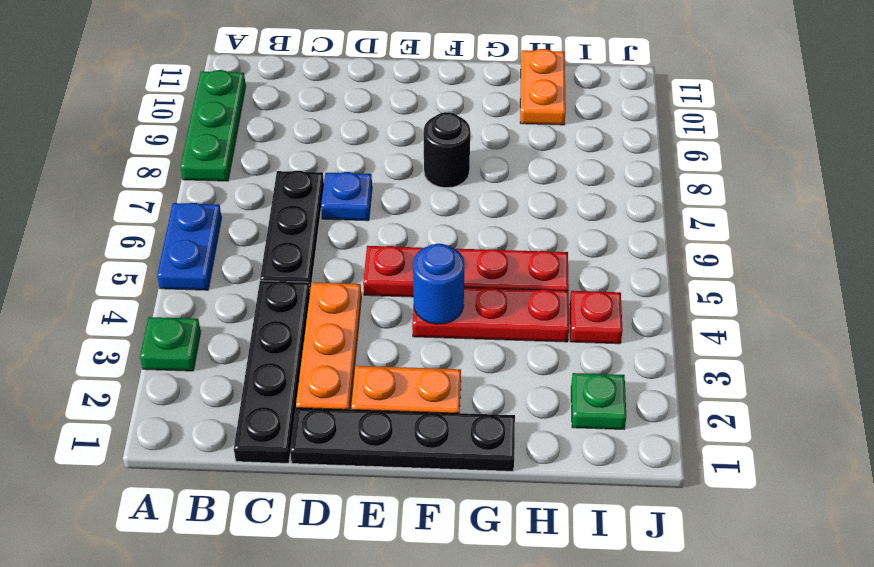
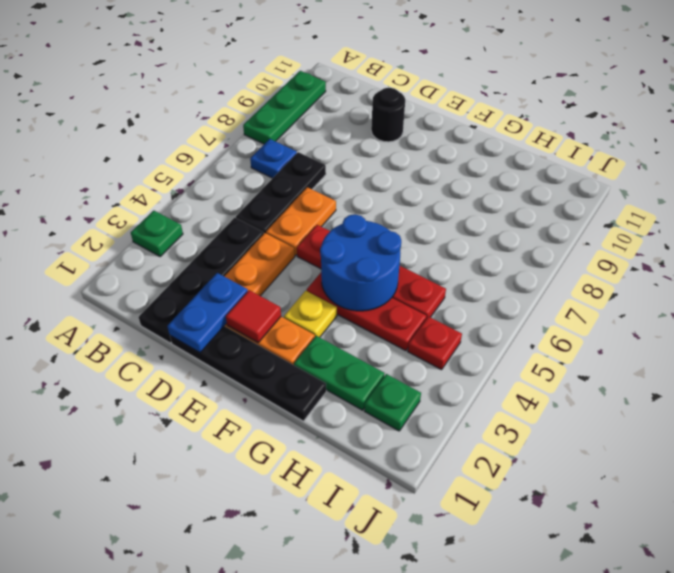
blue 1x2 plate [157,203,222,290] -> blue 1x2 plate moved to [167,273,248,353]
blue 1x1 plate [321,172,372,221] -> blue 1x1 plate moved to [250,139,297,178]
none -> red 1x1 tile [226,290,281,343]
none -> yellow 1x1 plate [284,291,337,337]
blue 1x1 round brick [413,244,464,324] -> blue 2x2 round brick [320,214,401,311]
black 1x1 round brick [424,112,470,188] -> black 1x1 round brick moved to [371,88,405,142]
none -> green 1x2 plate [294,336,385,410]
orange 1x2 plate [520,49,566,125] -> orange 1x2 plate moved to [266,187,336,256]

